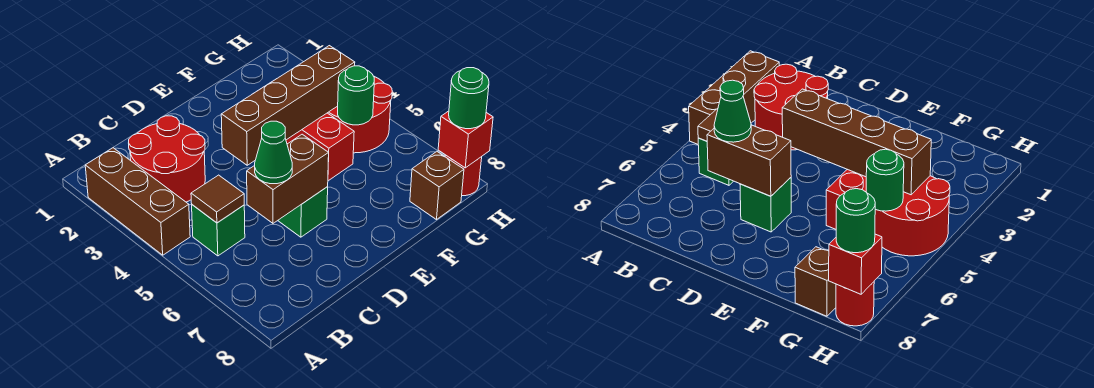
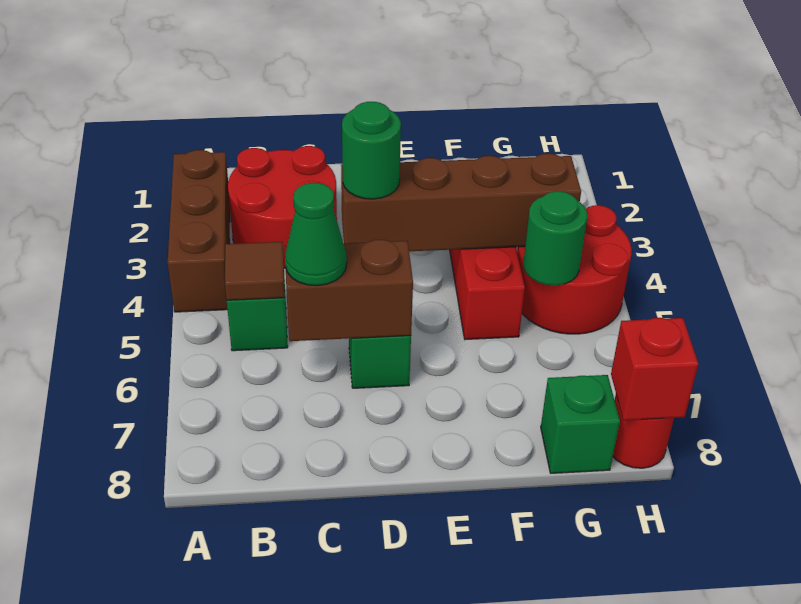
brown 1x1 brick [410,152,464,220] -> green 1x1 brick [541,375,620,473]
green 1x1 round brick [449,68,489,129] -> green 1x1 round brick moved to [342,102,401,199]

